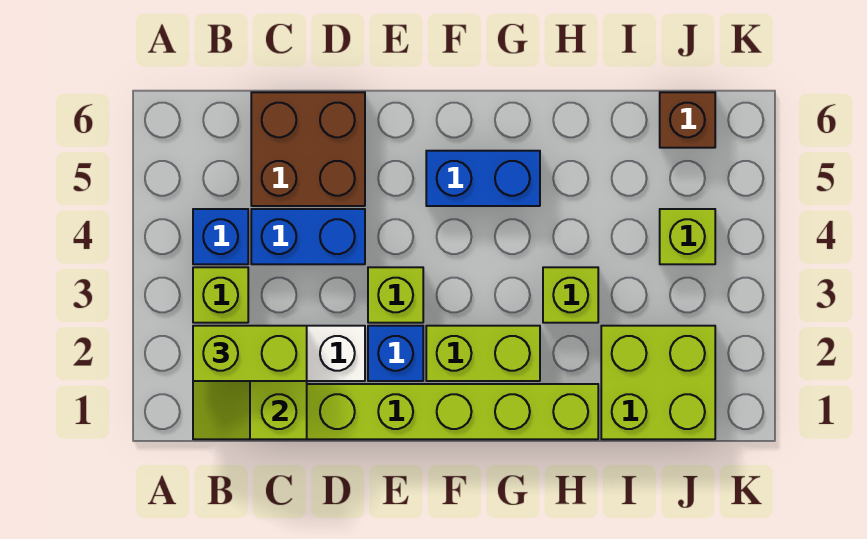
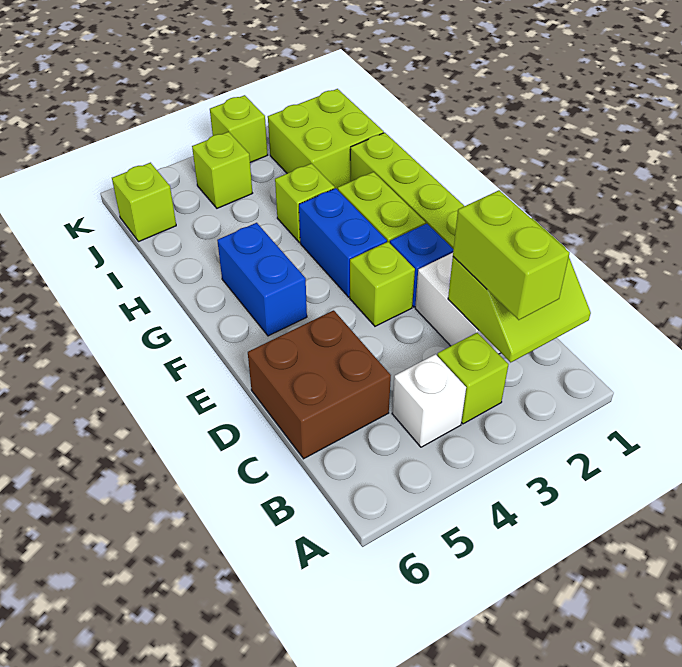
blue 1x1 brick [193,209,248,264] -> white 1x1 brick [392,354,466,447]
blue 1x2 brick [251,209,365,264] -> blue 1x2 brick moved to [299,188,387,297]
brown 1x1 brick [660,92,715,148] -> lime 1x1 brick [112,163,176,242]
none -> lime 1x1 brick [210,95,268,163]

